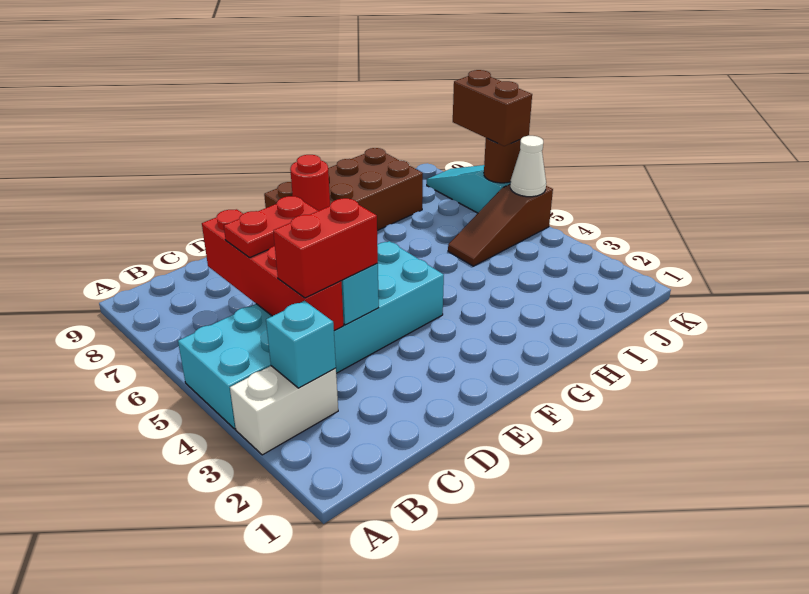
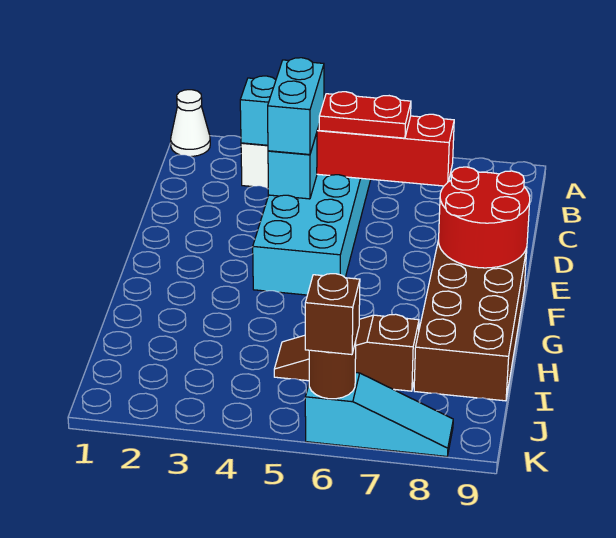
red 1x2 brick [273,198,378,298] -> cyan 1x2 brick [268,58,324,155]
red 1x2 plate [224,196,318,257] -> red 1x2 plate turned to [319,92,411,138]
red 1x1 round brick [290,155,330,211] -> red 2x2 round brick [439,167,530,268]
brown 1x3 slope [448,184,553,266] -> brown 1x3 slope turned to [274,314,419,391]
white 1x1 cone [510,136,546,197] -> white 1x1 cone moved to [171,90,210,156]
brown 1x2 brick [453,70,532,146] -> brown 1x1 brick [305,274,360,355]

